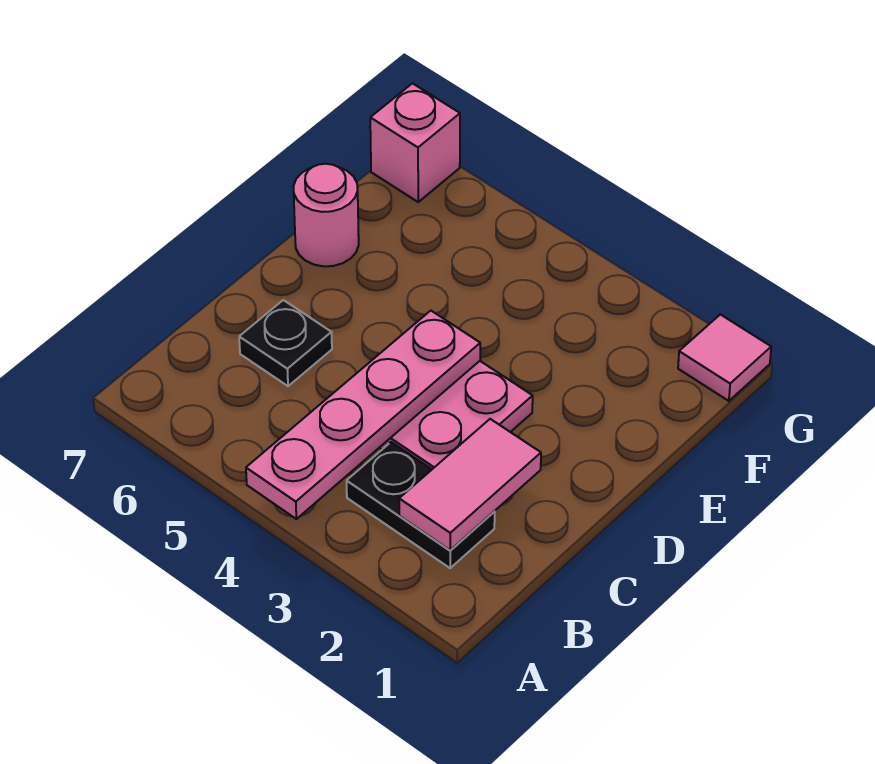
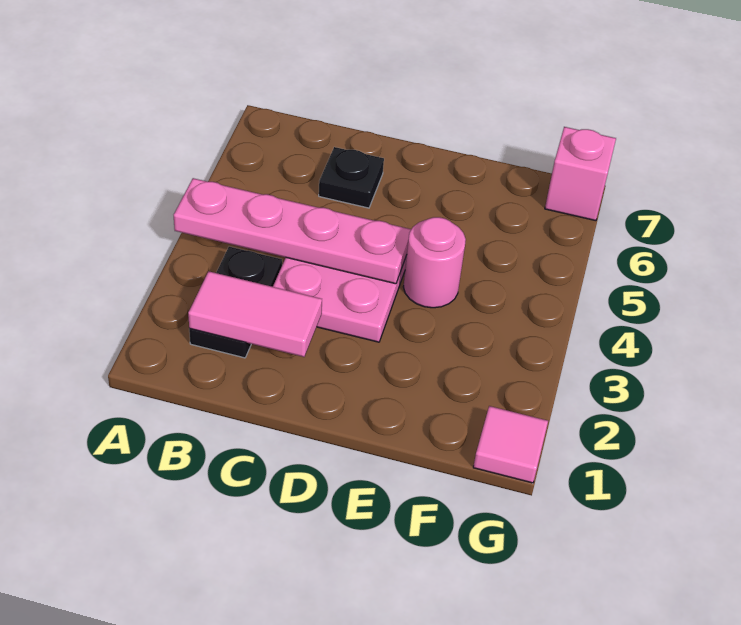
pink 1x1 round brick [293,164,359,266] -> pink 1x1 round brick moved to [403,217,466,308]

